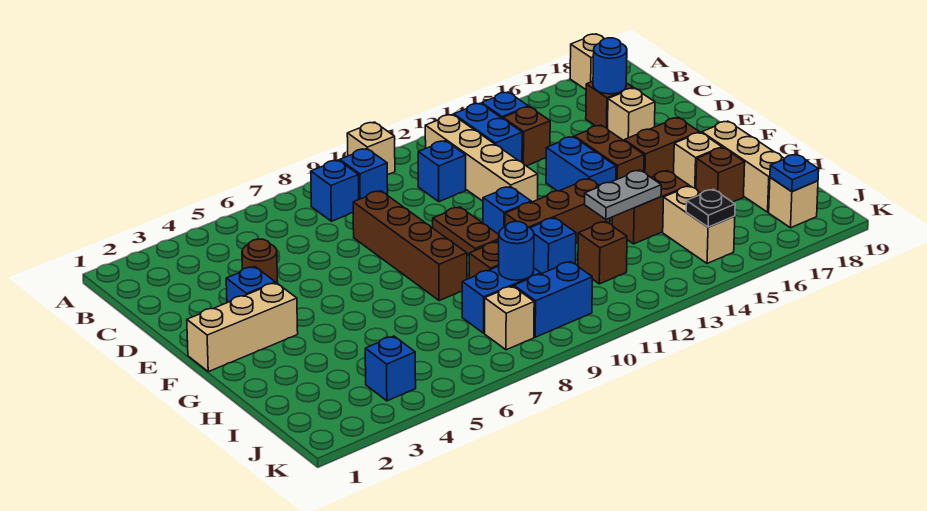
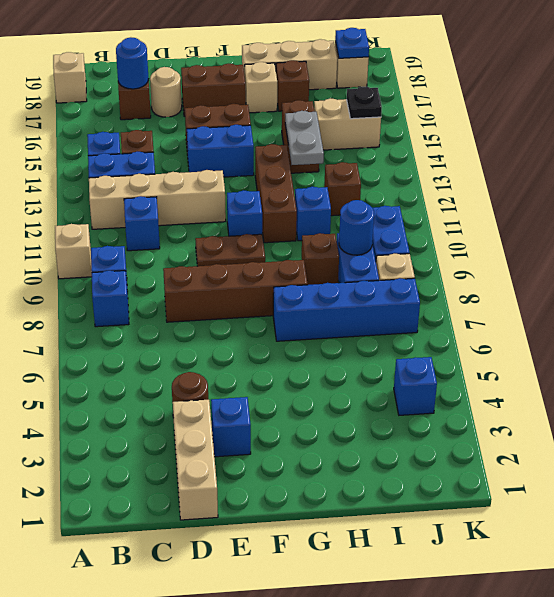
tan 1x1 brick [608,88,655,141] -> tan 1x1 round brick [150,67,182,117]
tan 1x3 brick [187,283,298,372] -> tan 1x3 brick moved to [173,400,218,520]
brown 1x2 brick [624,118,699,177] -> brown 1x2 brick turned to [181,64,246,116]
none -> blue 1x4 brick [273,278,420,341]

